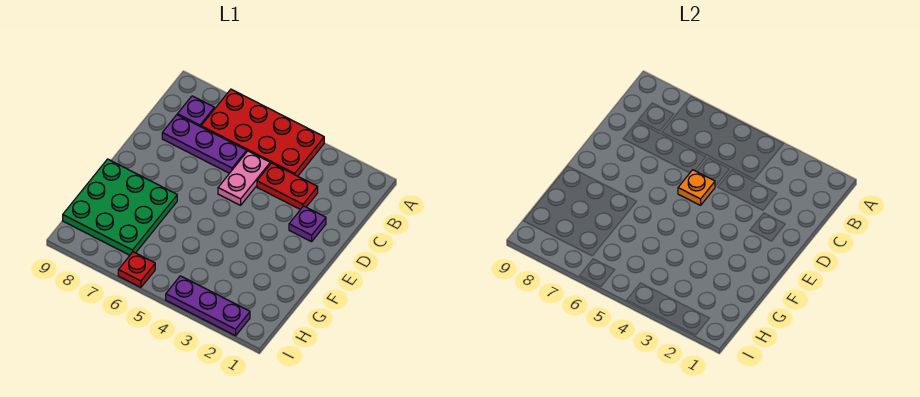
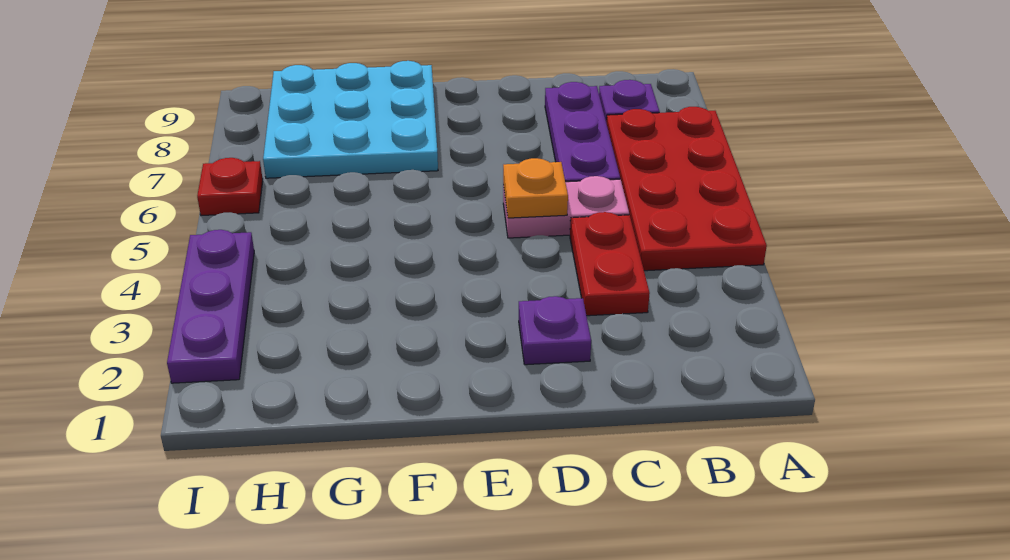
green 3x3 plate [63,159,177,255] -> cyan 3x3 plate [263,61,438,178]

